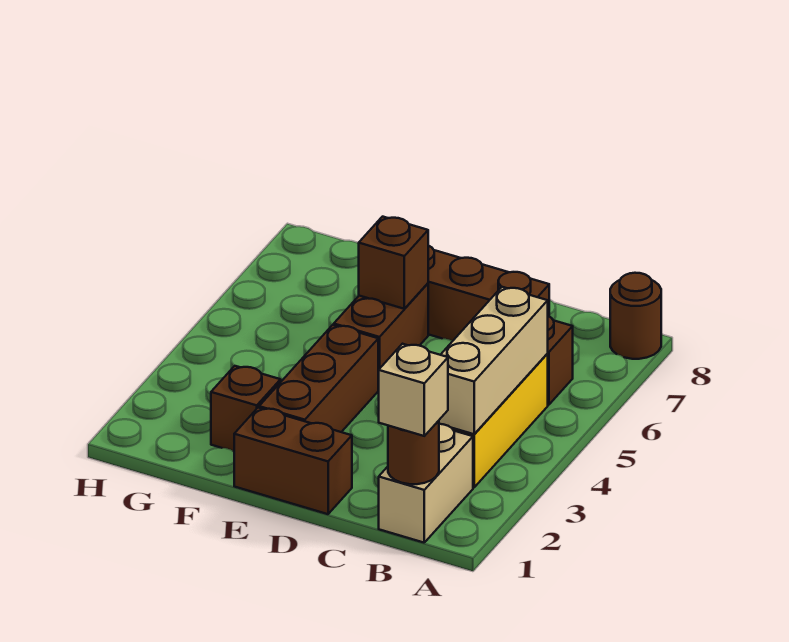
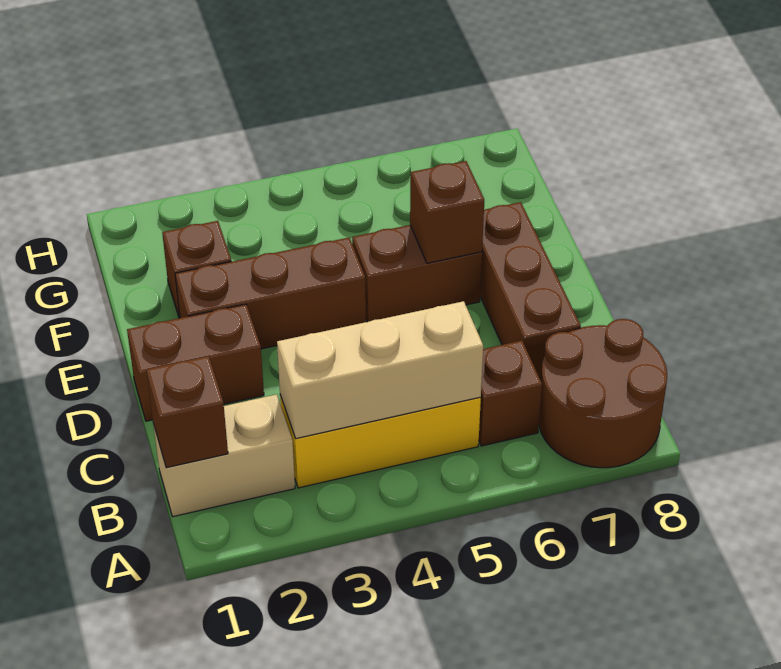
brown 1x1 round brick [610,273,661,359] -> brown 2x2 round brick [539,319,667,468]
brown 1x1 round brick [388,421,439,484] -> brown 1x1 brick [146,356,228,468]
tan 1x1 brick [378,344,448,436] -> none
brown 1x2 brick [234,408,352,514] -> brown 1x2 brick turned to [127,304,264,421]

